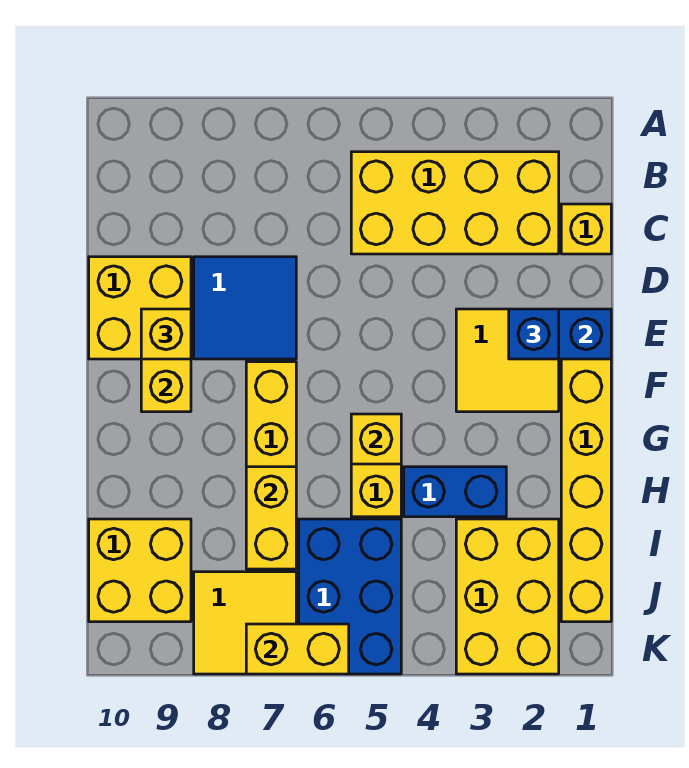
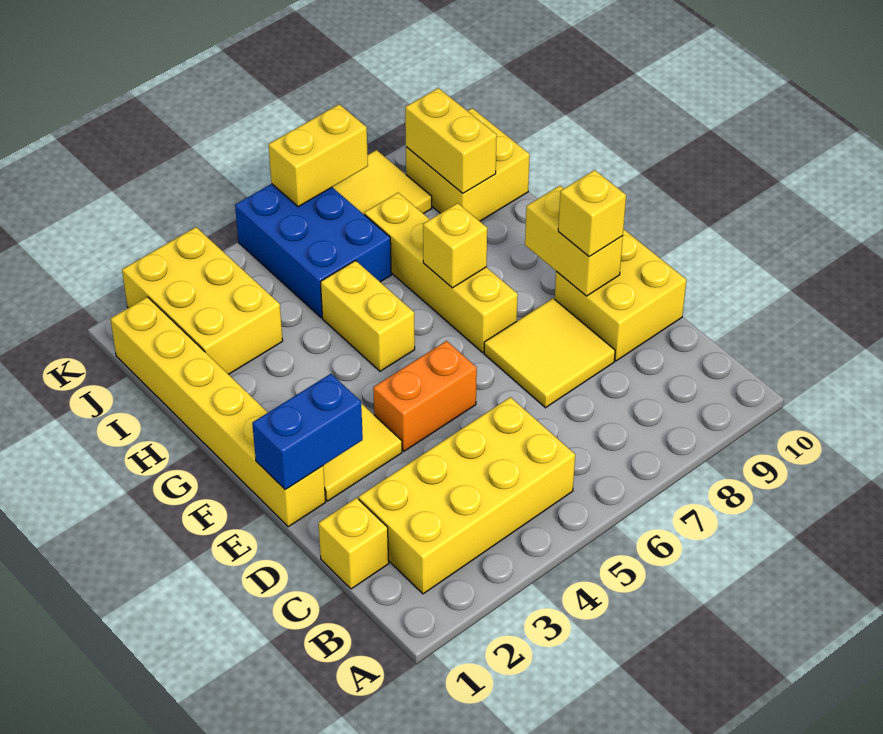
blue 2x2 tile [194,257,296,359] -> yellow 2x2 tile [484,298,615,408]
blue 1x1 brick [509,309,559,359] -> none
none -> orange 1x2 brick [373,341,477,451]
yellow 1x1 brick [351,414,401,464] -> yellow 1x1 brick moved to [423,203,487,288]
blue 1x2 brick [404,467,506,517] -> none
yellow 1x2 brick [246,467,296,569] -> yellow 1x2 brick moved to [405,88,497,193]

